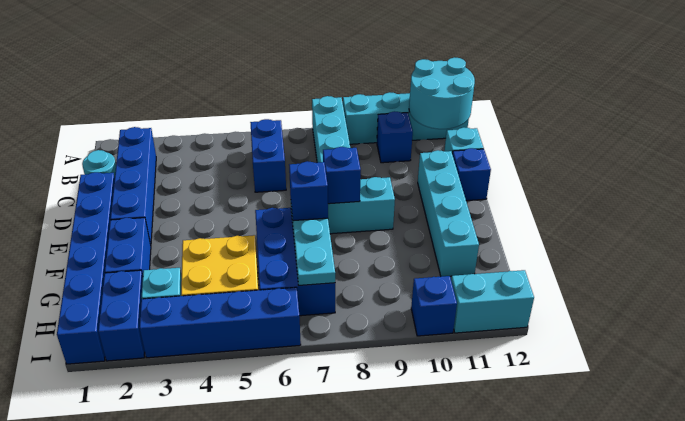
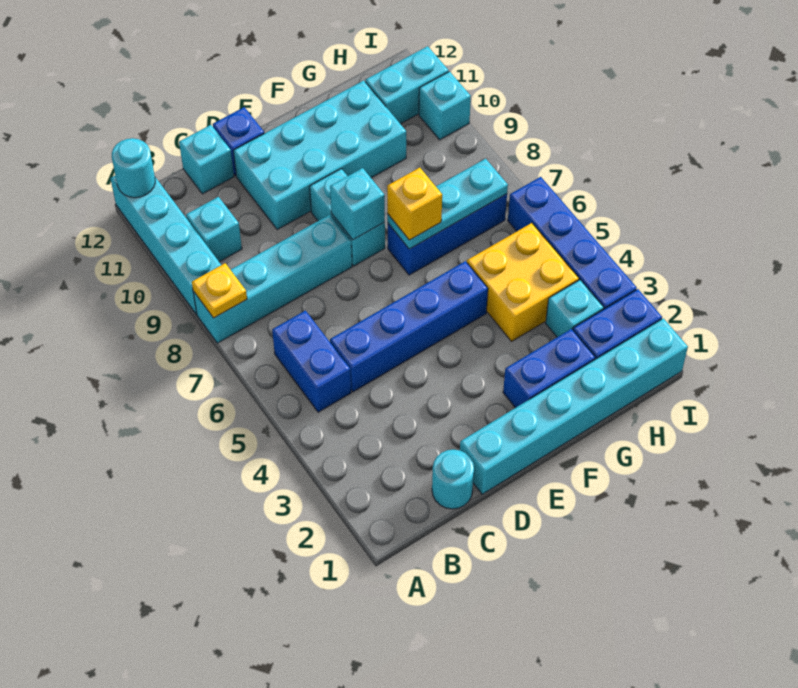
none -> yellow 1x1 plate [192,263,247,318]
cyan 2x2 round brick [409,57,475,129] -> cyan 1x1 round brick [112,138,155,198]
blue 1x4 brick [110,127,156,245] -> blue 1x4 brick moved to [330,261,488,392]
blue 1x2 brick [250,119,286,192] -> blue 1x2 brick turned to [272,311,351,412]
blue 1x1 brick [377,111,413,163] -> cyan 1x1 brick [186,197,242,262]
blue 1x6 brick [57,172,115,364] -> cyan 1x6 brick [460,318,688,494]
cyan 1x4 brick [418,150,479,276] -> cyan 2x4 brick [233,81,406,230]
blue 1x1 brick [323,147,361,204] -> cyan 1x1 brick [330,168,385,240]
blue 2x3 brick [255,208,335,316] -> blue 1x3 brick [388,194,507,275]
blue 1x1 brick [289,161,328,221] -> yellow 1x1 brick [387,168,442,240]
blue 1x1 brick [411,276,457,336] -> cyan 1x1 brick [419,72,471,140]
cyan 1x2 brick [451,270,534,333] -> cyan 1x2 brick turned to [365,46,449,124]

